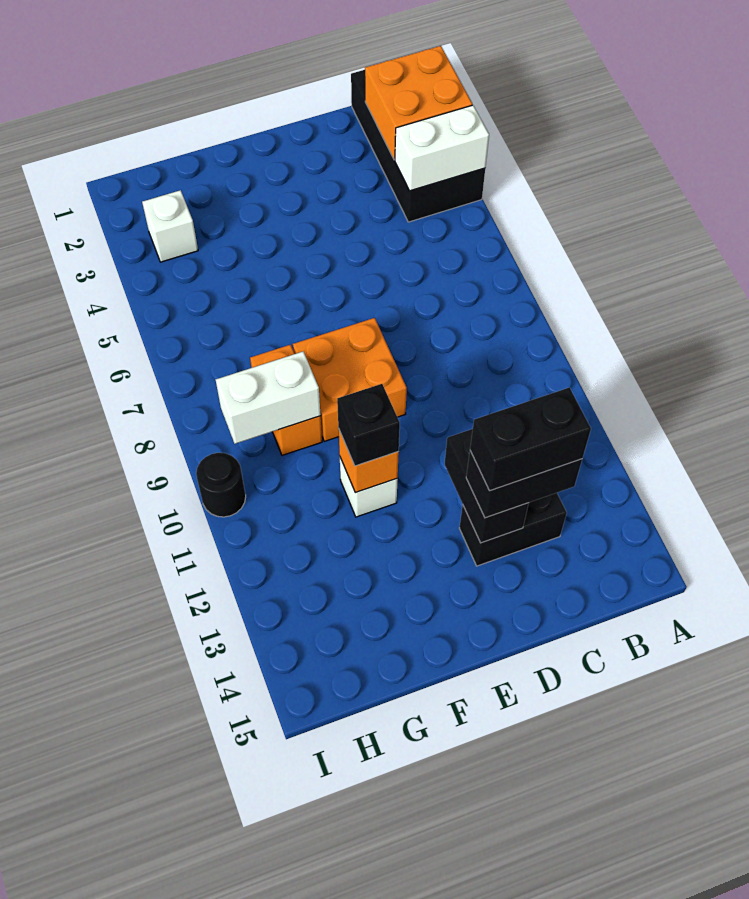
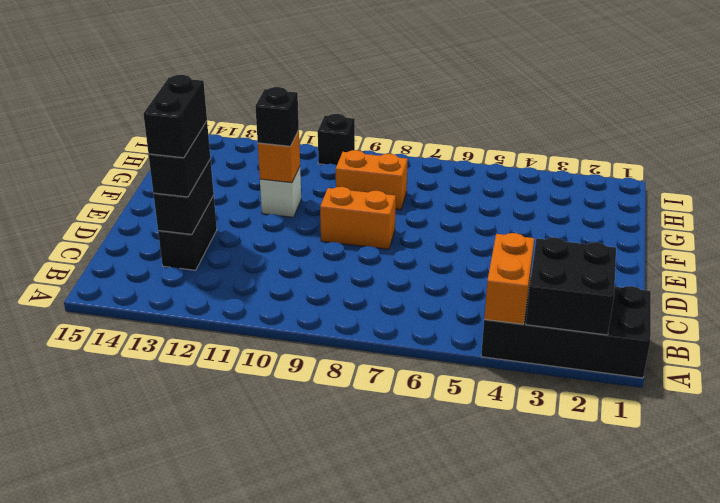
orange 2x2 brick [365,46,472,160] -> black 2x2 brick [526,238,616,335]
white 1x2 brick [395,105,489,191] -> orange 1x2 brick [484,233,534,324]
black 1x2 brick [445,429,529,543] -> black 1x2 brick turned to [154,159,214,234]
orange 2x2 brick [293,318,407,441] -> orange 1x2 brick [320,187,396,249]
white 1x2 brick [216,352,321,444] -> none
white 1x1 brick [142,190,198,262] -> none
black 1x1 round brick [196,453,246,517] -> black 1x1 brick [318,114,355,165]

